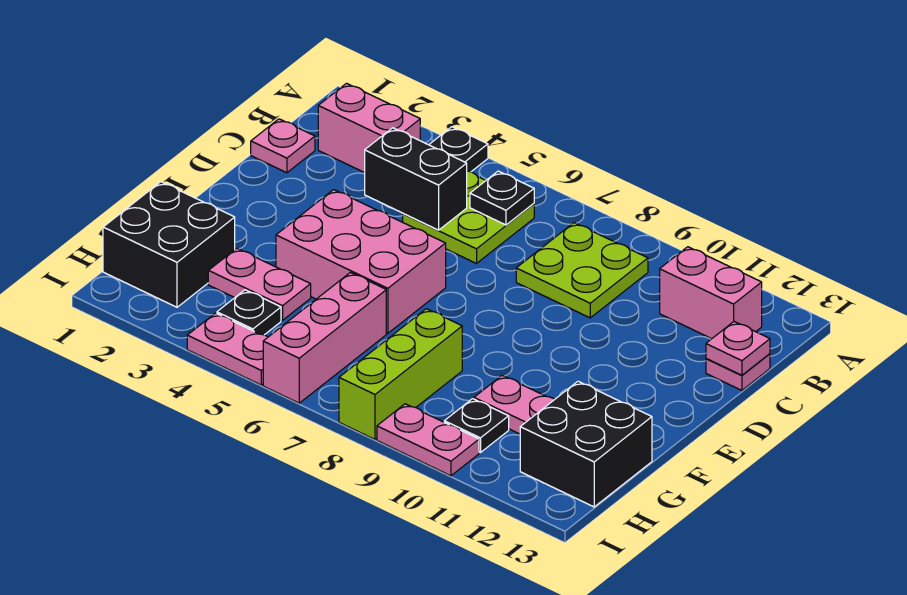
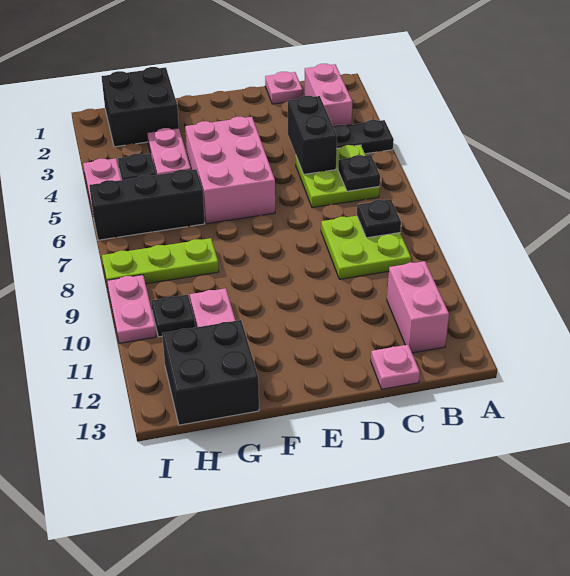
none -> black 1x1 plate [357,199,401,238]
pink 1x1 plate [706,322,770,375] -> none
pink 1x3 brick [263,272,386,403] -> black 1x3 brick [89,169,205,240]
lime 1x3 brick [339,309,462,439] -> lime 1x3 plate [102,238,219,287]

